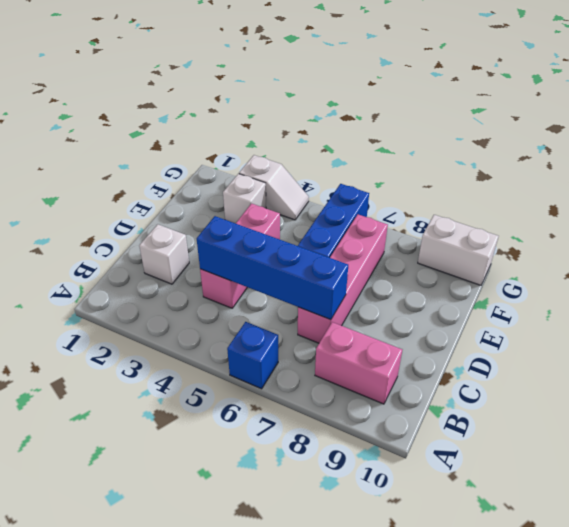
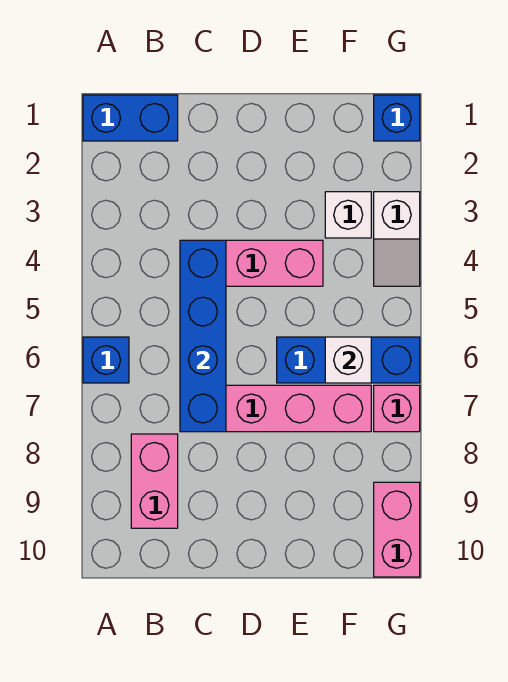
none -> blue 1x2 brick [83,95,178,141]
white 1x1 brick [139,224,189,284] -> white 1x1 brick moved to [325,337,371,383]
none -> blue 1x1 brick [374,95,420,141]
none -> pink 1x1 brick [374,385,420,432]
white 1x2 brick [418,215,499,285] -> pink 1x2 brick [374,482,420,577]

